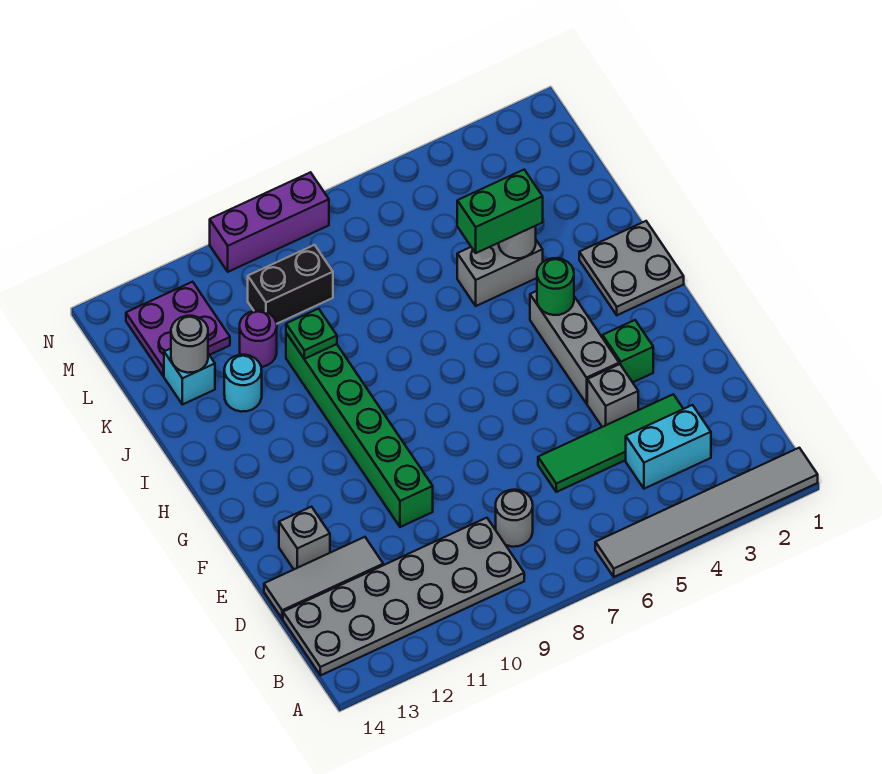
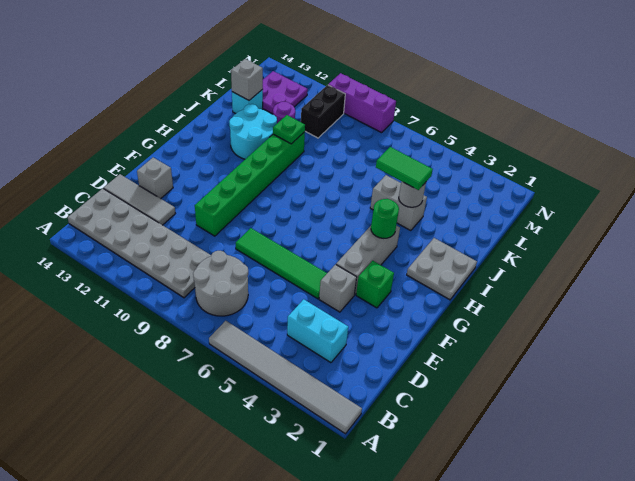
grey 1x1 round brick [496,490,533,547] -> grey 2x2 round brick [193,251,248,316]
green 1x4 tile [538,394,683,492] -> green 1x4 tile moved to [236,228,327,299]
green 1x2 brick [457,170,543,253] -> green 1x2 tile [376,147,433,190]
cyan 1x1 round brick [224,355,262,412] -> cyan 2x2 round brick [229,104,277,159]
grey 1x1 round brick [171,316,208,373] -> grey 1x1 brick [231,59,263,100]
black 1x2 brick [248,245,333,324] -> black 1x2 brick turned to [301,85,345,138]

